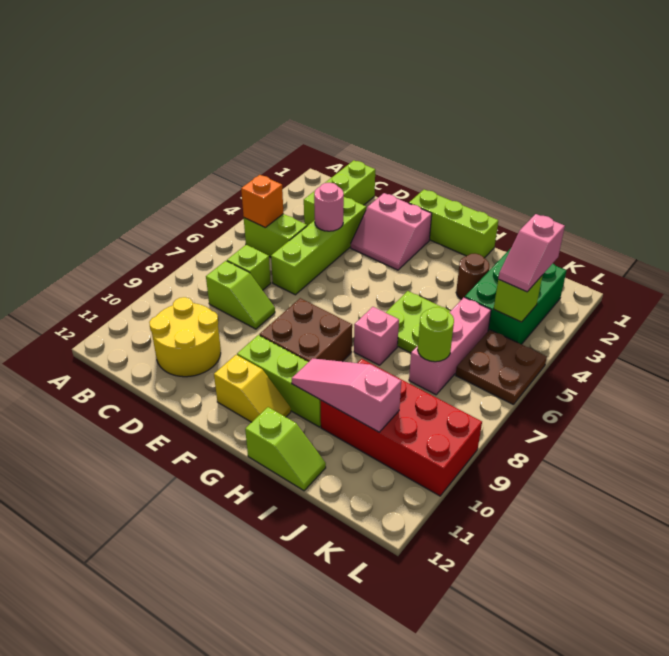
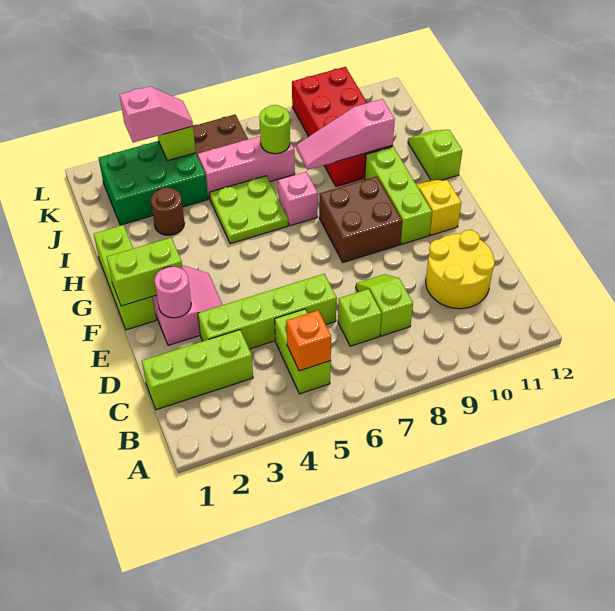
pink 1x1 round brick [314,183,344,231] -> pink 1x1 round brick moved to [155,266,191,318]
none -> lime 1x2 brick [107,238,183,306]
pink 1x3 slope [292,358,401,432] -> pink 1x3 slope turned to [296,99,395,170]

